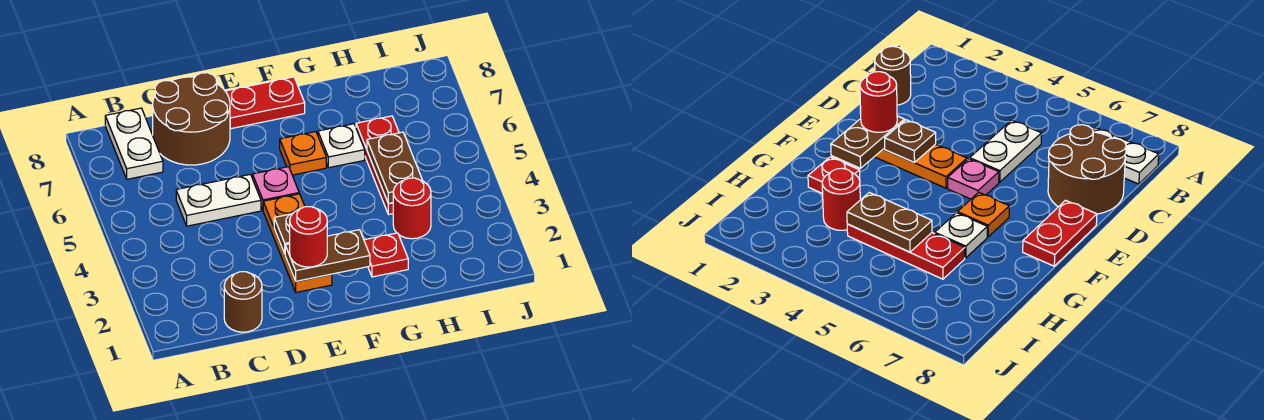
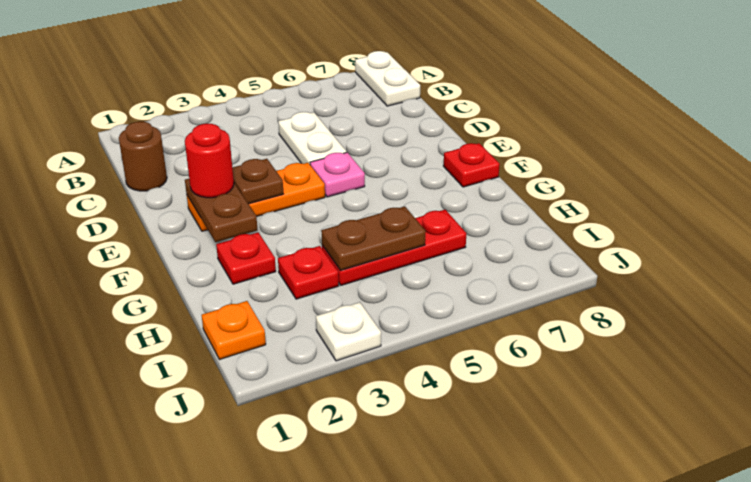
white 1x2 plate [105,108,163,179] -> white 1x2 plate turned to [355,51,420,106]
brown 2x2 round brick [153,73,230,165] -> none
red 1x2 plate [225,77,305,129] -> red 1x1 plate [444,143,500,187]
orange 1x1 plate [280,132,326,175] -> orange 1x1 plate moved to [202,301,266,360]
white 1x1 plate [318,124,365,168] -> white 1x1 plate moved to [316,302,381,361]
red 1x1 round brick [393,178,431,239] -> red 1x1 plate [278,246,339,299]

